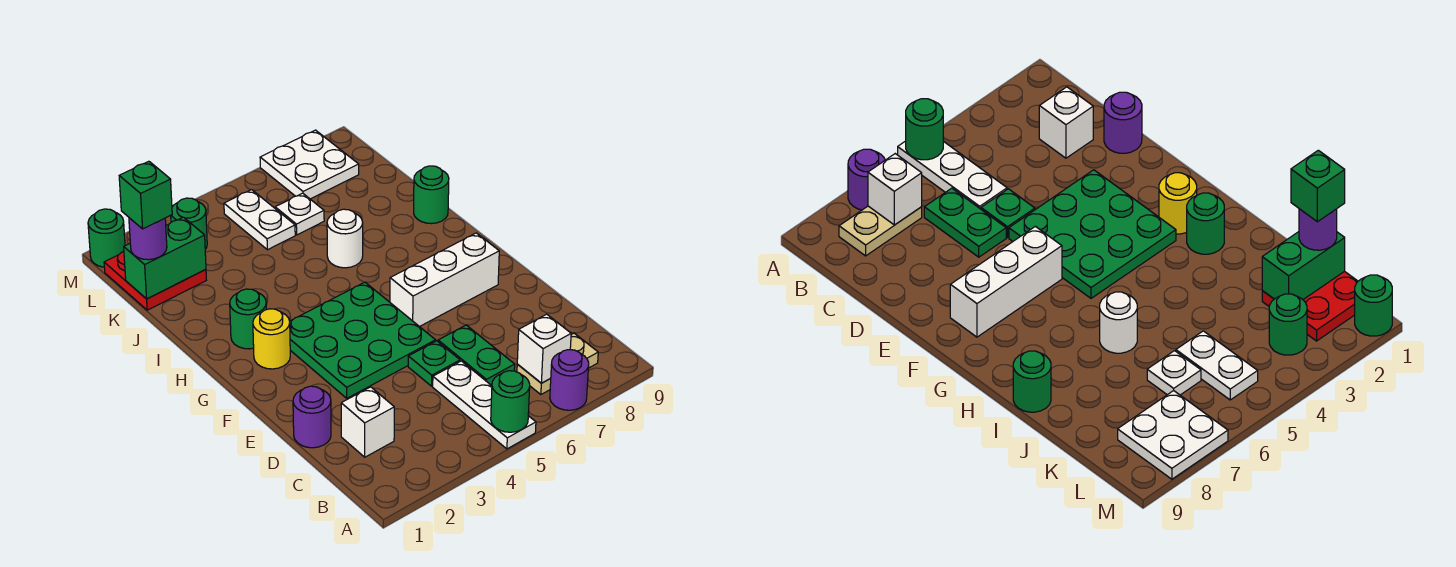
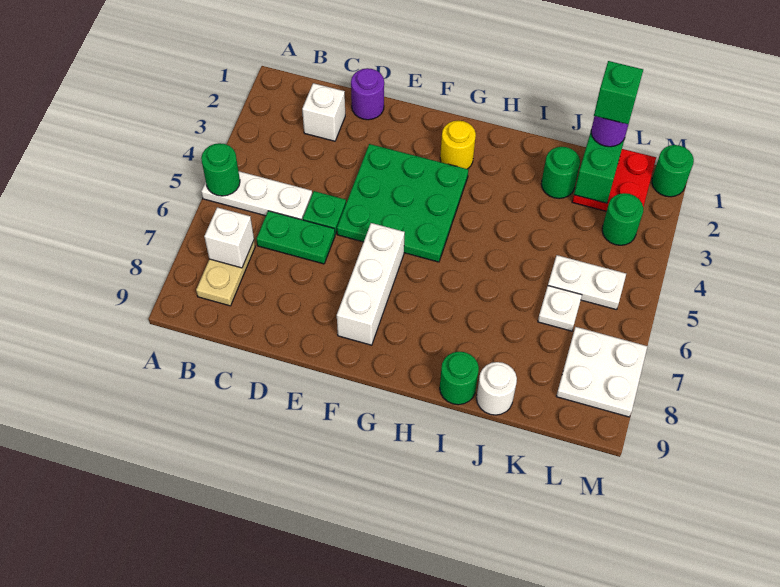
purple 1x1 round brick [550,350,589,410] -> none
green 1x1 round brick [230,289,266,349] -> green 1x1 round brick moved to [541,147,580,198]
white 1x1 round brick [327,209,363,268] -> white 1x1 round brick moved to [476,362,517,415]

